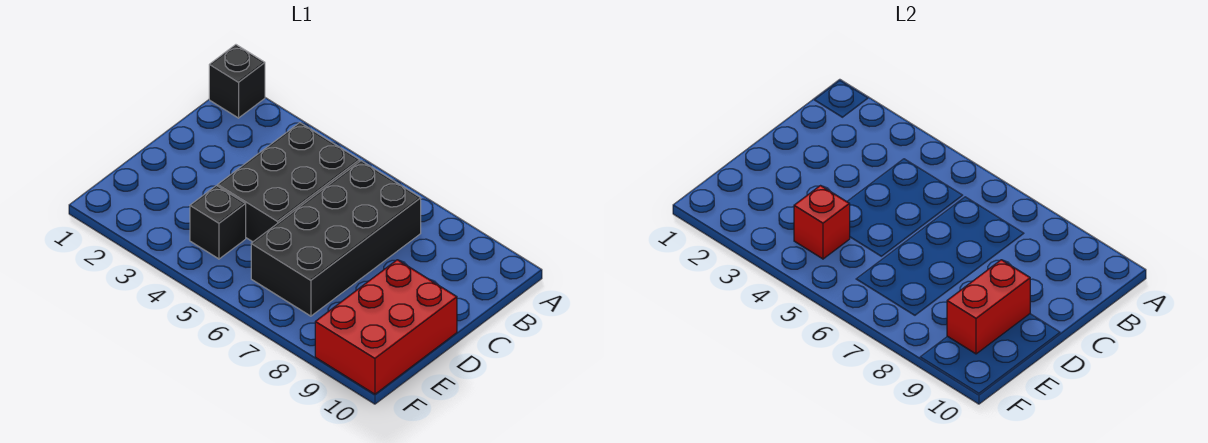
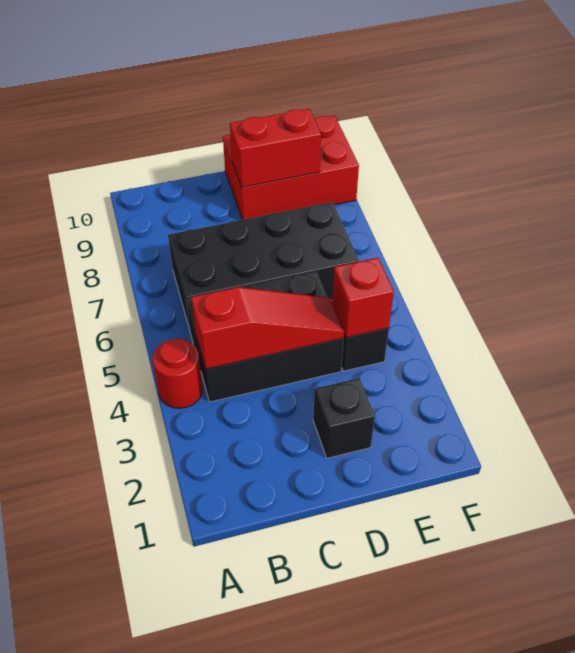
black 1x1 brick [209,45,265,118] -> black 1x1 brick moved to [313,378,375,458]
none -> red 1x1 round brick [153,339,203,408]
none -> red 1x3 slope [191,287,344,369]

